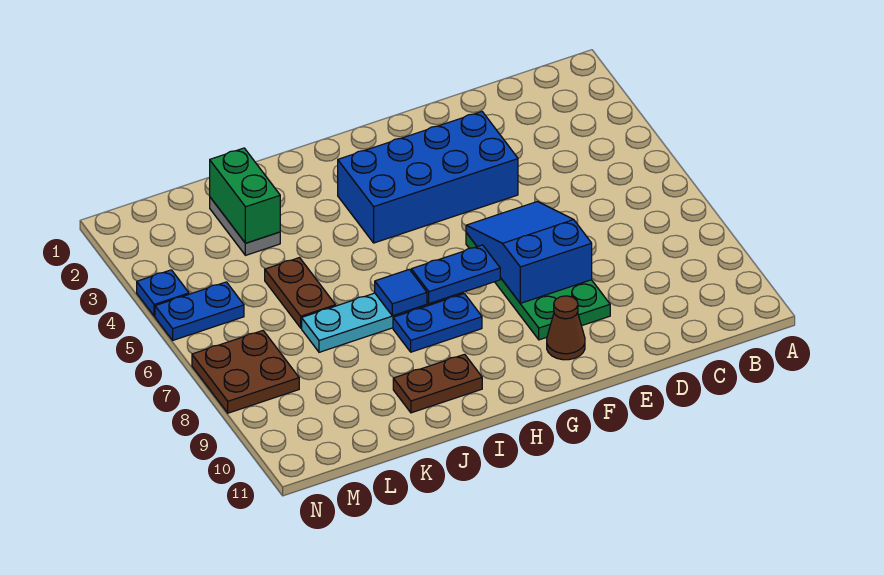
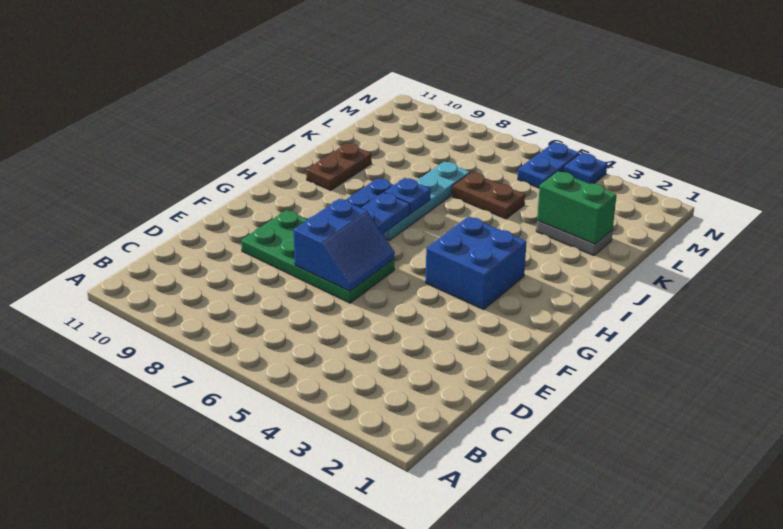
blue 2x4 brick [338,112,518,243] -> blue 2x2 brick [426,216,527,310]
blue 2x3 slope [466,202,592,303] -> blue 2x2 slope [294,199,395,291]
brown 1x1 cone [547,296,585,360] -> none
blue 1x1 tile [375,269,427,316] -> blue 1x1 plate [385,178,430,214]
brown 2x2 plate [192,331,299,413] -> none

